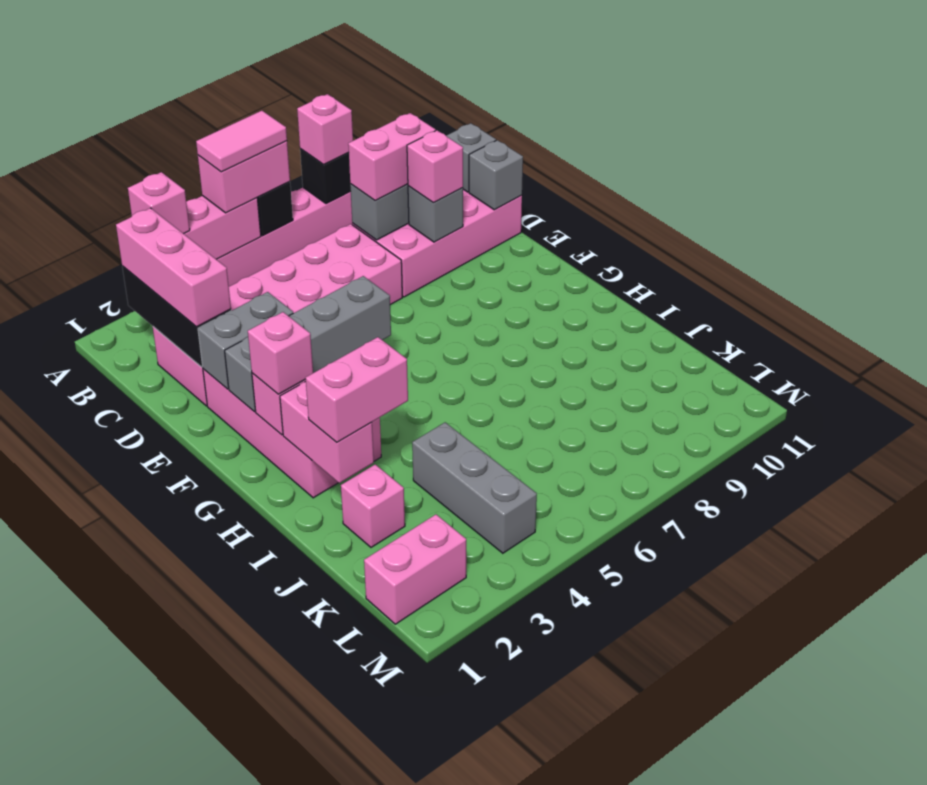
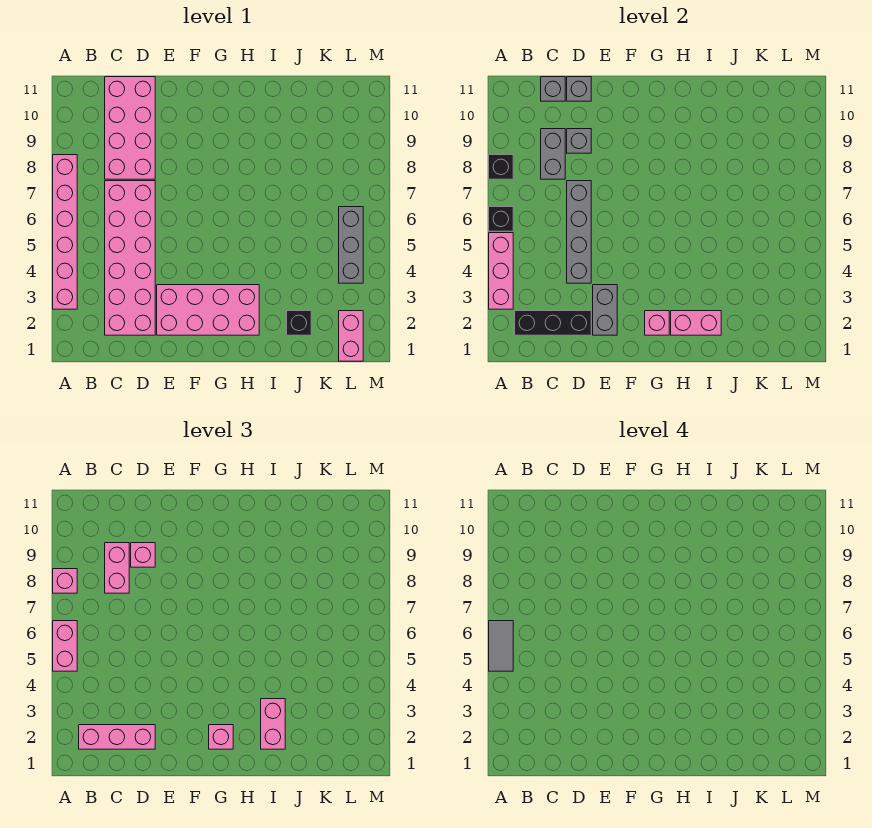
pink 1x1 brick [128,172,190,234] -> none
pink 1x2 tile [196,111,287,172] -> grey 1x2 tile [489,621,513,671]
grey 1x4 brick [225,276,391,412] -> grey 1x4 brick moved to [567,181,591,283]
pink 1x1 brick [341,464,405,547] -> black 1x1 brick [287,311,311,335]
grey 1x3 brick [412,422,537,553] -> grey 1x3 brick turned to [339,207,363,283]

